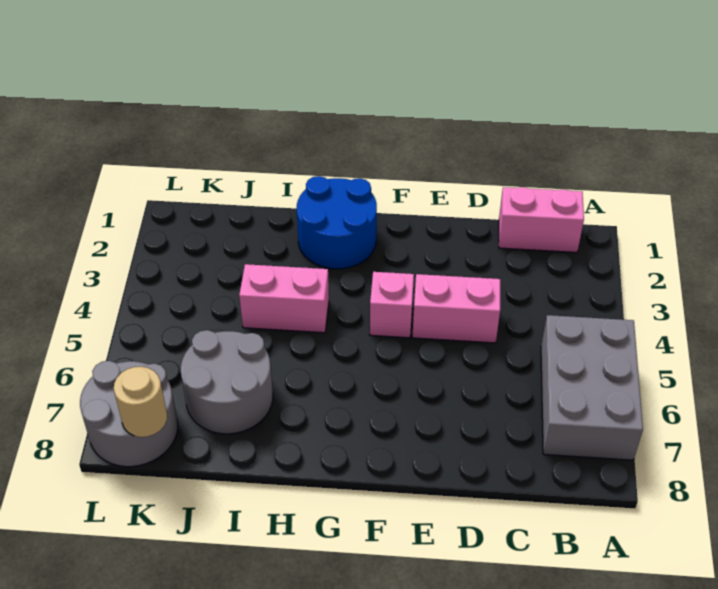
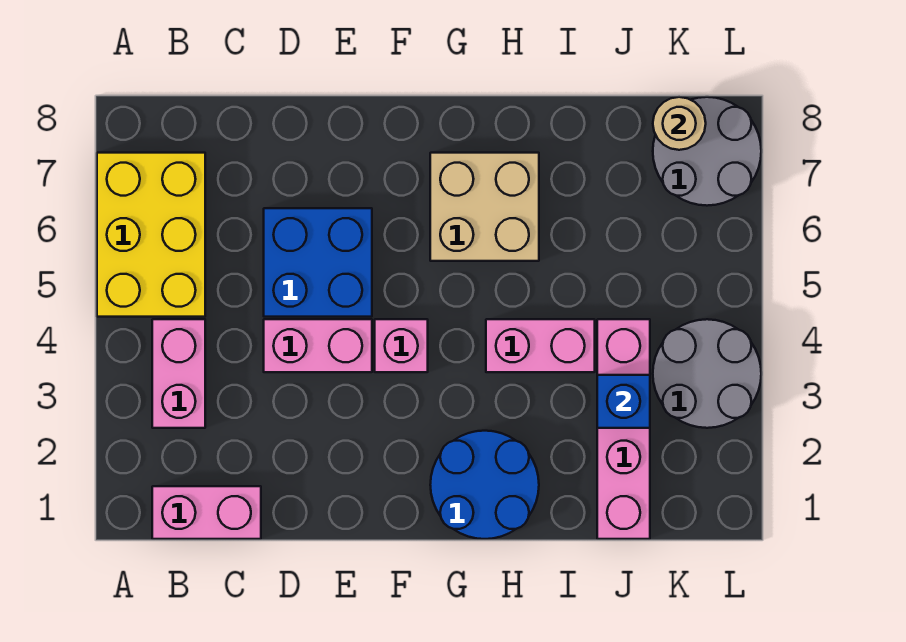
grey 2x3 brick [541,315,643,460] -> yellow 2x3 brick [97,153,205,317]
none -> pink 1x2 brick [152,319,205,428]
none -> blue 2x2 brick [264,208,372,317]
none -> tan 2x2 brick [430,153,539,261]
grey 2x2 round brick [181,330,273,434] -> grey 2x2 round brick moved to [653,319,761,428]
none -> pink 1x4 brick [597,319,650,539]
none -> blue 1x1 brick [597,375,650,428]

